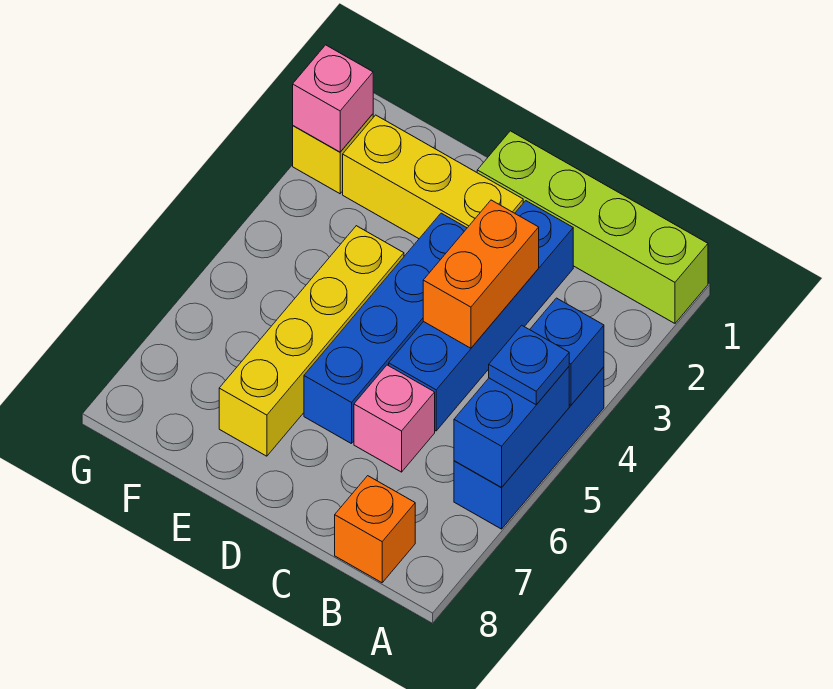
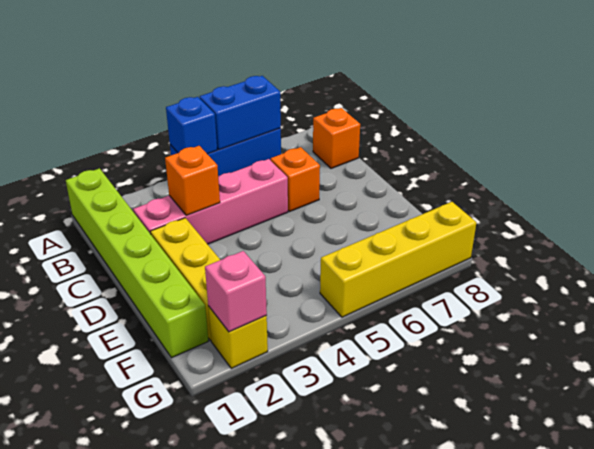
lime 1x4 brick [477,131,708,323] -> lime 1x6 brick [66,168,208,358]
blue 1x1 plate [489,325,569,405] -> none
blue 1x4 brick [389,201,573,431] -> pink 1x4 brick [133,159,288,244]
orange 1x2 brick [423,200,539,348] -> orange 1x1 brick [165,146,220,215]
pink 1x1 brick [354,365,435,472] -> orange 1x1 brick [271,147,320,212]
blue 1x4 brick [304,213,467,444] -> none
yellow 1x4 brick [219,226,404,456] -> yellow 1x4 brick moved to [320,202,477,317]

